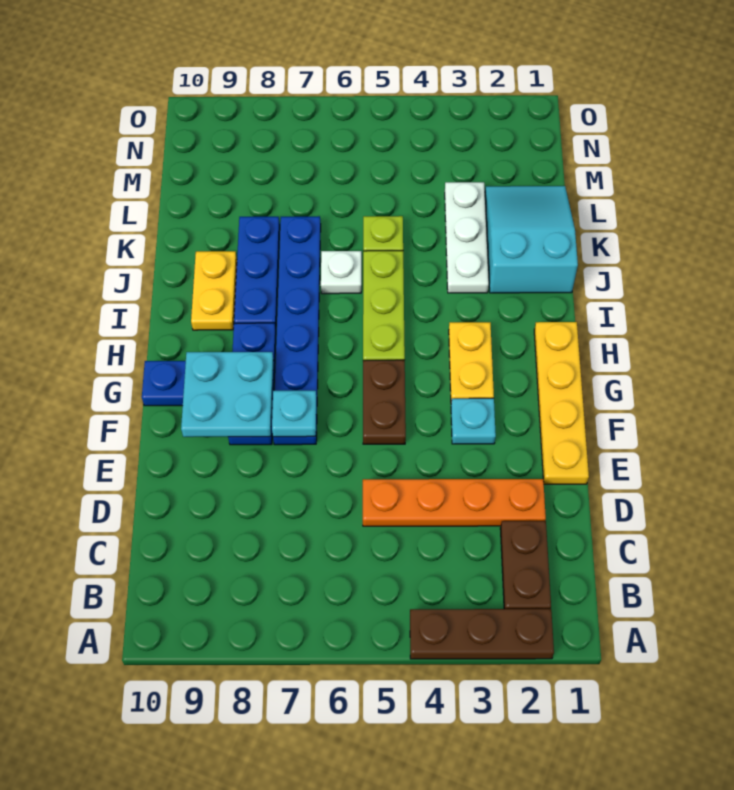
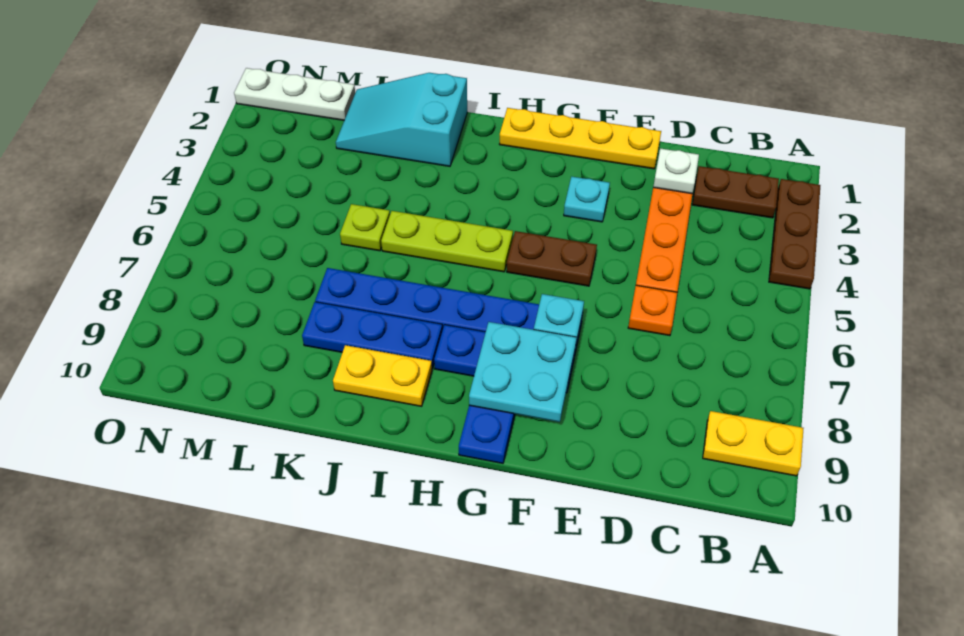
none -> orange 1x1 plate [628,285,677,336]
yellow 1x2 plate [449,322,494,400] -> yellow 1x2 plate moved to [703,411,804,476]
white 1x3 plate [445,182,489,293] -> white 1x3 plate moved to [234,68,355,120]
white 1x1 plate [321,251,361,294] -> white 1x1 plate moved to [653,148,699,194]

